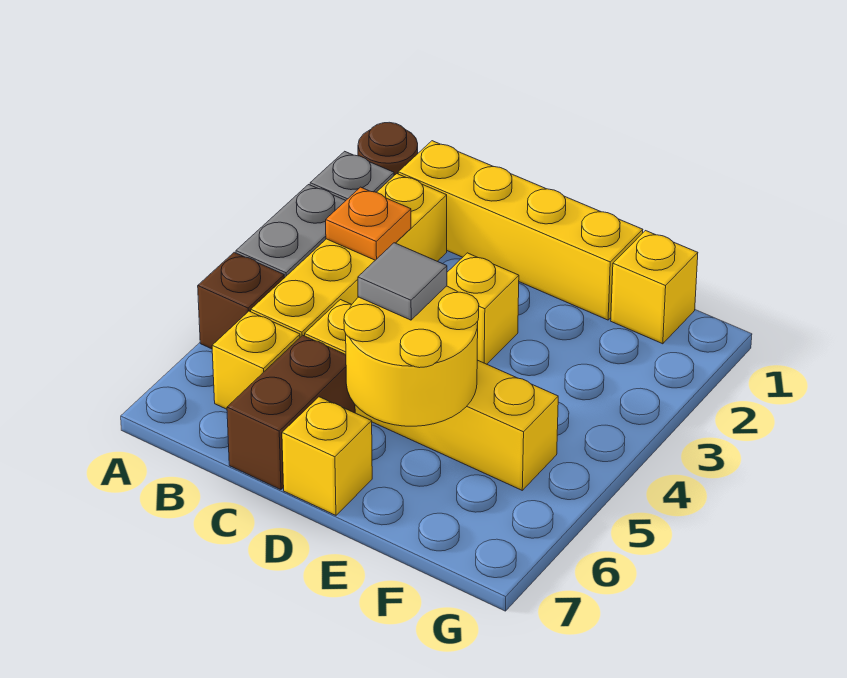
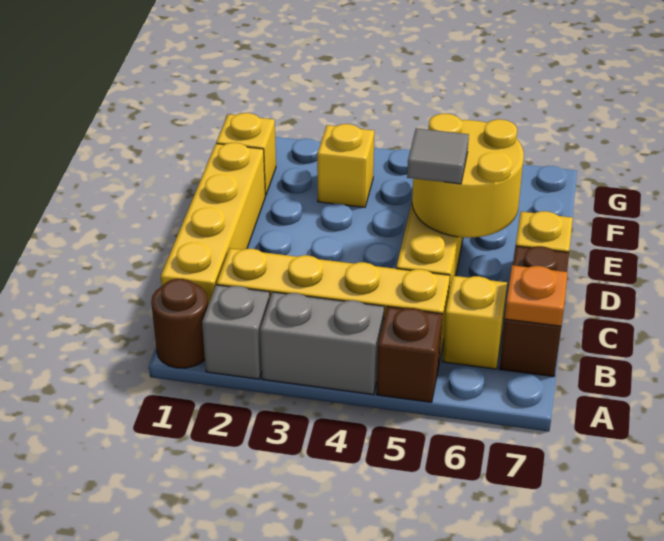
orange 1x1 plate [326,187,411,260] -> orange 1x1 plate moved to [505,265,568,326]
brown 1x2 brick [227,335,355,490] -> brown 1x2 brick turned to [500,246,569,377]
yellow 1x1 brick [447,253,519,364] -> yellow 1x1 brick moved to [317,124,374,207]

